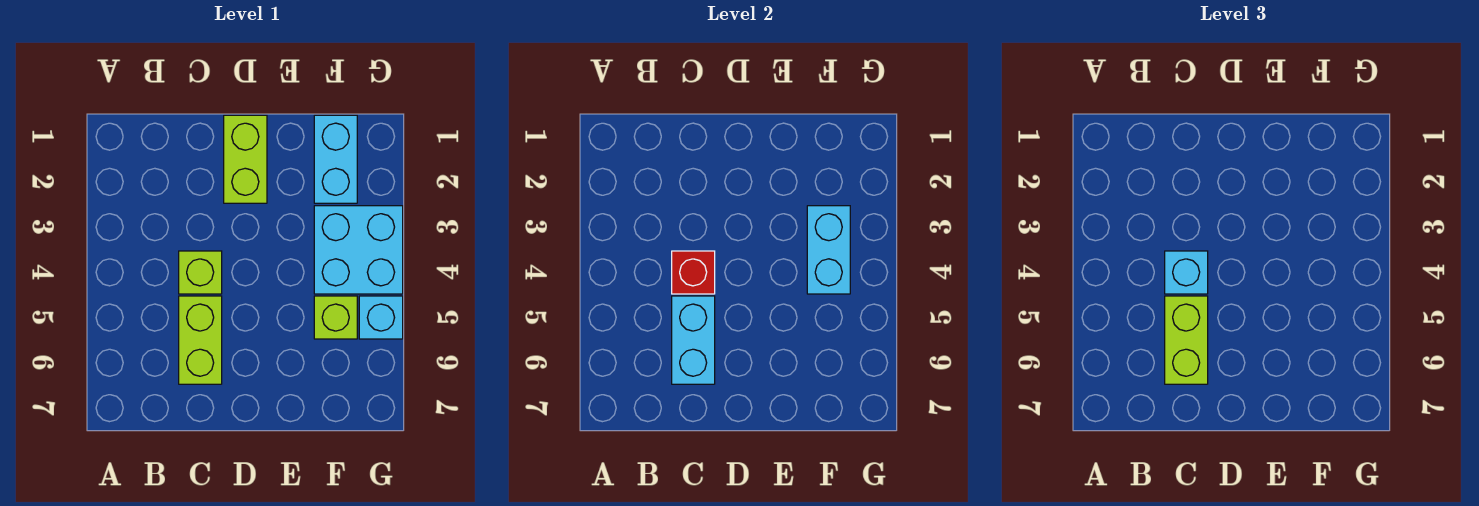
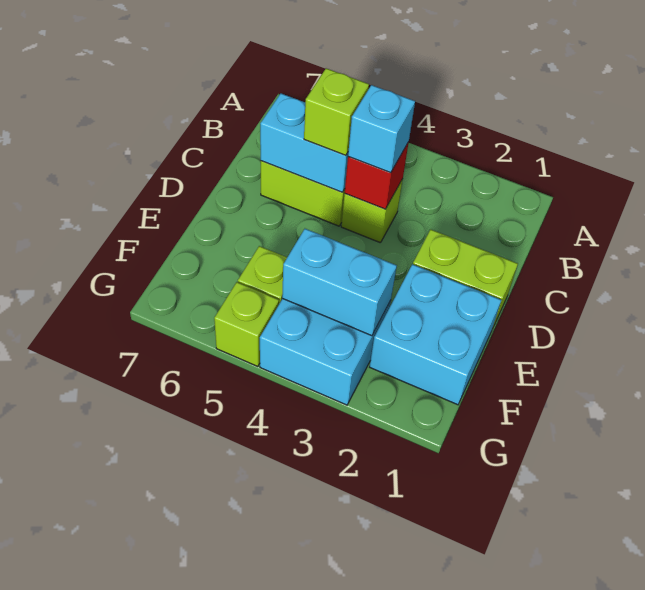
lime 1x2 brick [1165,296,1208,384] -> lime 1x1 brick [304,68,369,156]
cyan 1x2 brick [314,115,357,203] -> cyan 2x2 brick [370,264,502,405]
cyan 1x1 brick [359,296,403,339] -> lime 1x1 brick [214,282,279,366]

